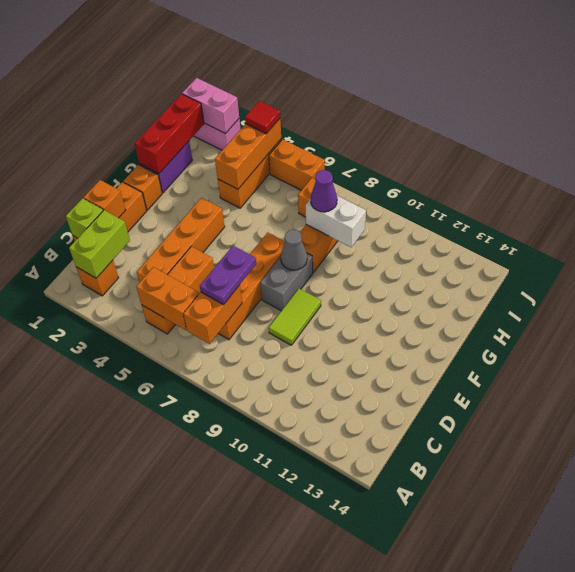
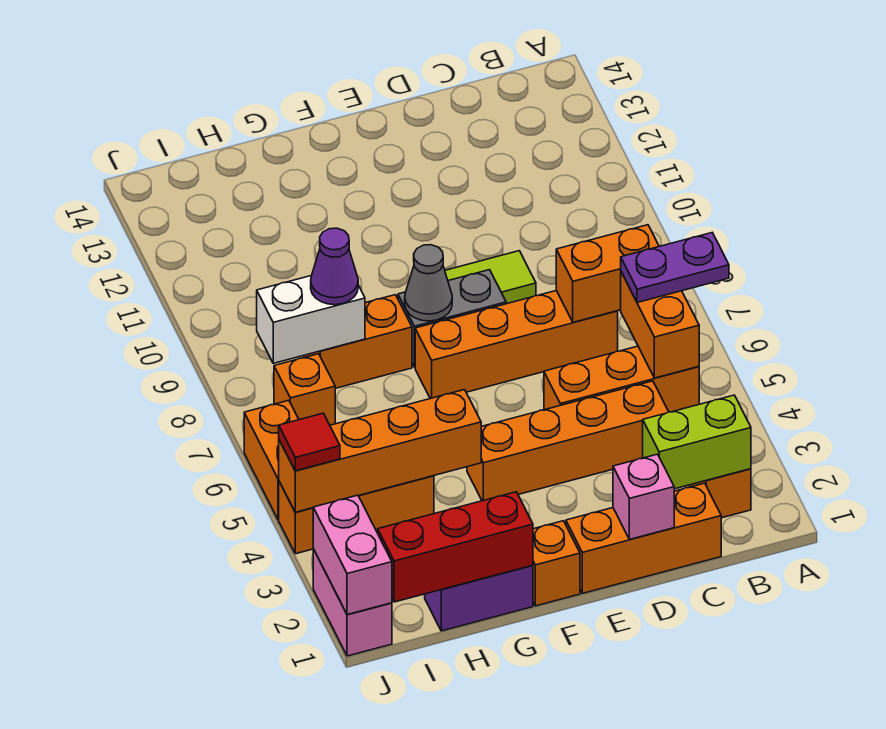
lime 1x1 brick [66,198,103,238] -> none
purple 1x2 plate [200,246,256,305] -> purple 1x2 plate moved to [621,233,729,303]
orange 1x1 brick [84,180,125,218] -> pink 1x1 brick [613,454,674,539]
orange 1x3 brick [215,119,281,189] -> orange 1x4 brick [279,390,481,512]
white 1x2 brick [306,196,366,247] -> white 1x2 brick turned to [257,276,365,363]

